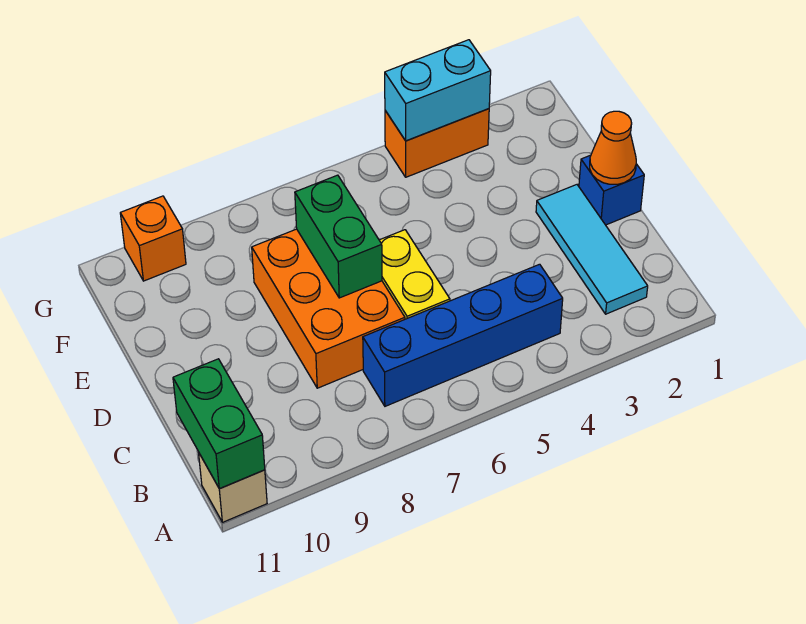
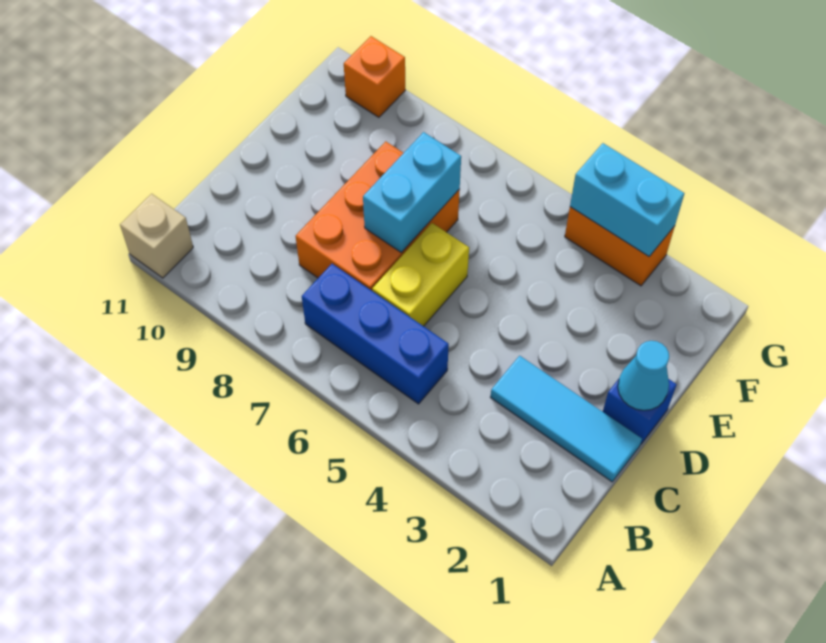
green 1x2 brick [173,359,265,489] -> none
cyan 1x3 tile [536,185,648,314] -> cyan 1x3 tile turned to [490,356,642,482]
blue 1x4 brick [363,264,563,406] -> blue 1x3 brick [302,264,449,404]
orange 1x1 cone [590,111,636,184] -> cyan 1x1 cone [618,341,669,410]
green 1x2 brick [295,175,382,298] -> cyan 1x2 brick [363,132,461,253]

